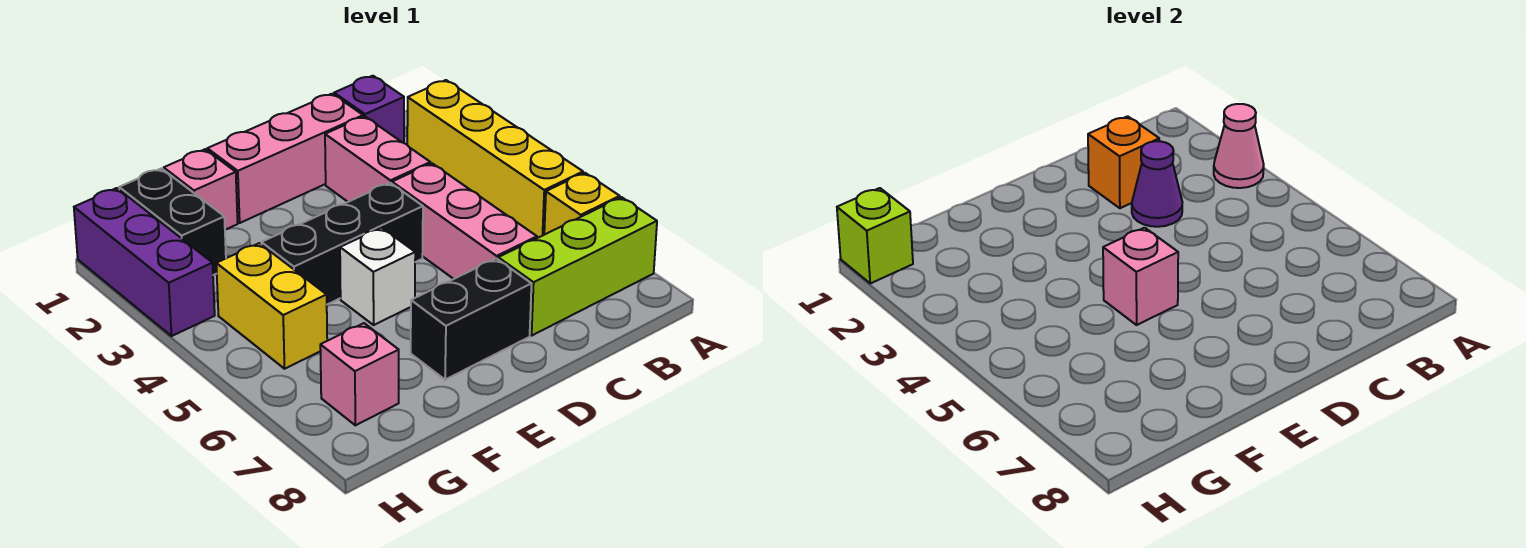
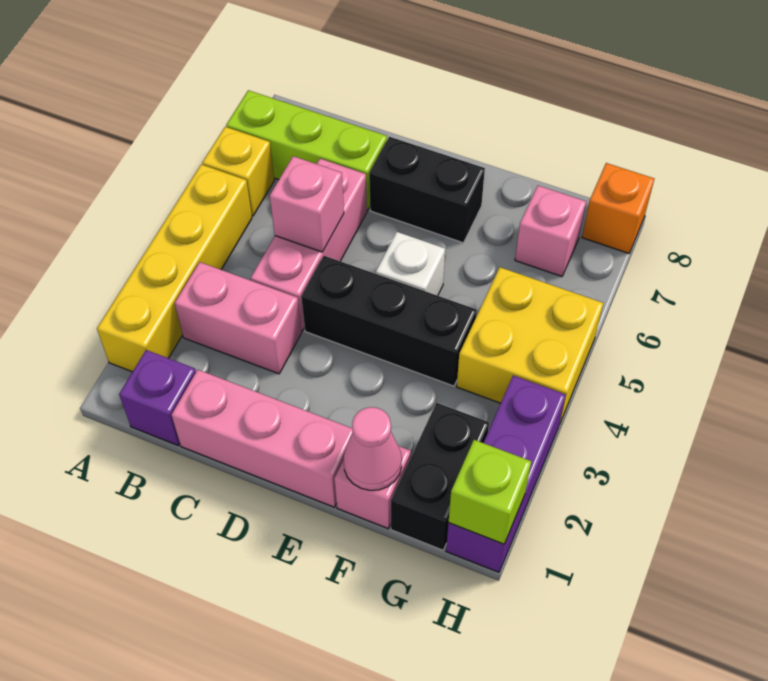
pink 1x1 cone [1214,104,1264,188] -> pink 1x1 cone moved to [344,407,402,490]
pink 1x2 brick [325,116,430,202] -> pink 1x2 brick turned to [175,262,302,374]
orange 1x1 brick [1088,116,1159,208] -> orange 1x1 brick moved to [582,163,654,253]
purple 1x1 cone [1132,141,1182,227] -> none
pink 1x1 brick [1103,228,1178,325] -> pink 1x1 brick moved to [270,156,344,252]
yellow 1x2 brick [216,243,327,369] -> yellow 2x2 brick [457,267,603,425]

